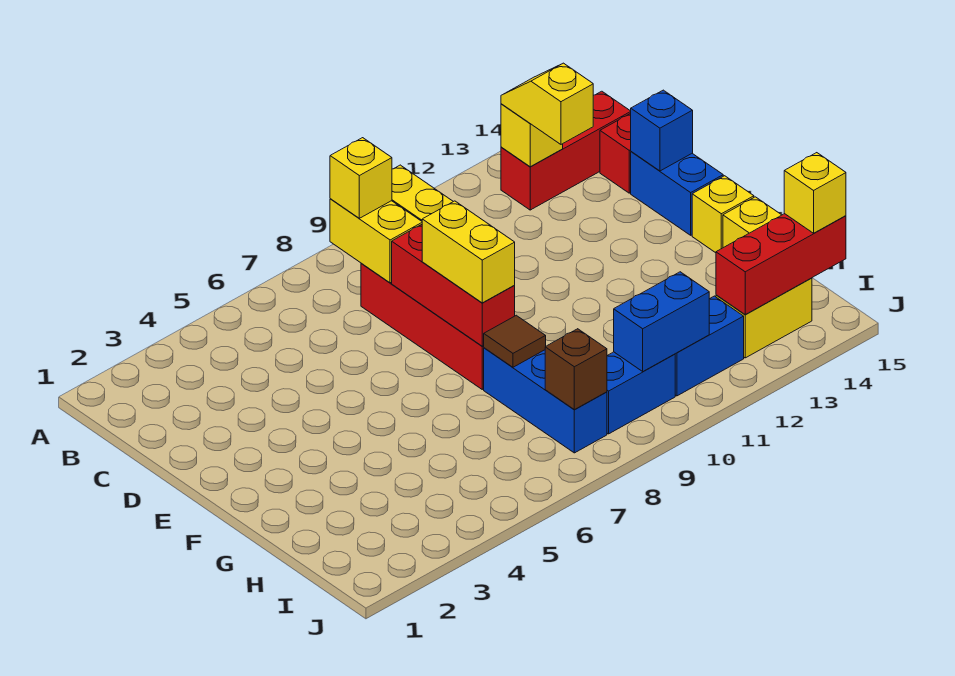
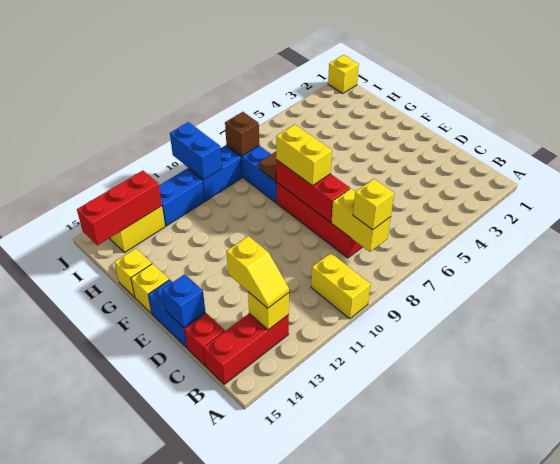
blue 1x2 brick [614,272,709,372] -> blue 1x2 brick turned to [170,122,222,180]
yellow 1x1 brick [784,153,846,233] -> yellow 1x1 brick moved to [328,55,359,93]

